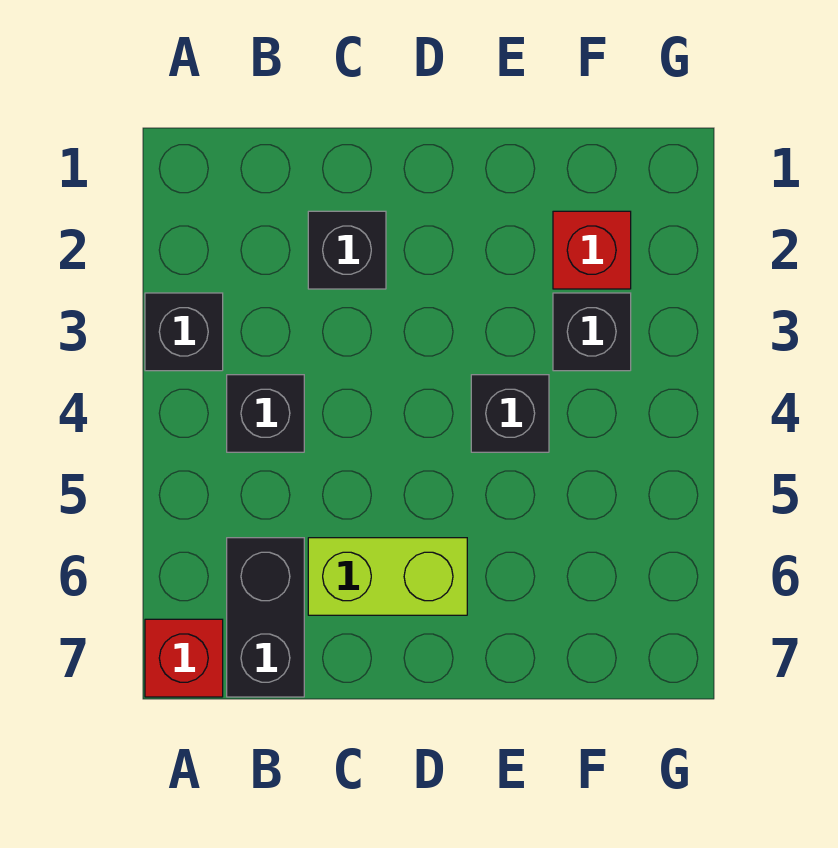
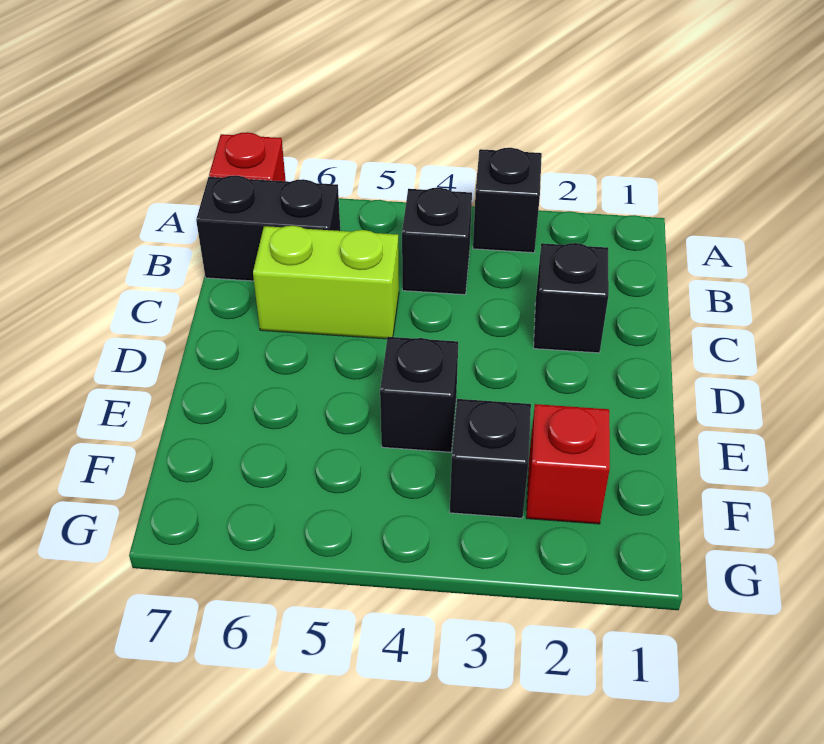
lime 1x2 brick [308,538,467,615] -> lime 1x2 brick turned to [253,226,399,339]

